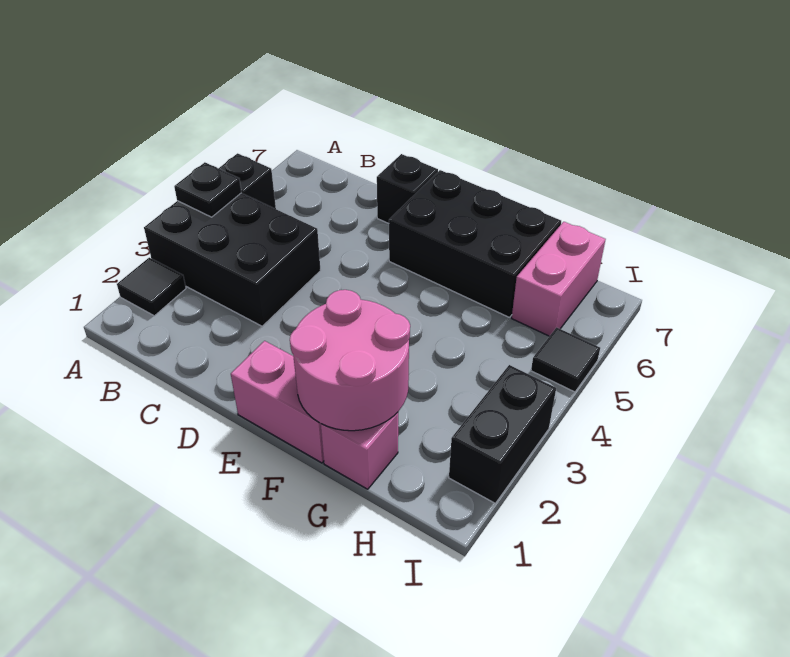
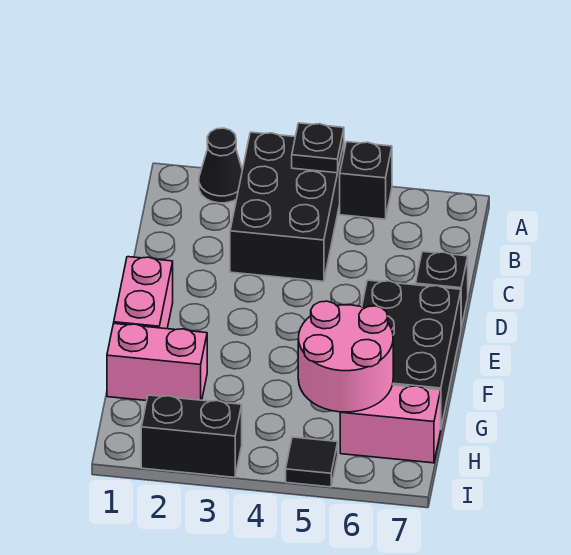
black 1x1 tile [117,258,186,316] -> black 1x1 cone [199,128,242,203]
pink 2x2 round brick [290,290,410,431] -> pink 2x2 round brick moved to [298,301,393,412]
pink 1x1 brick [321,412,398,489] -> pink 1x2 brick [107,323,207,401]

